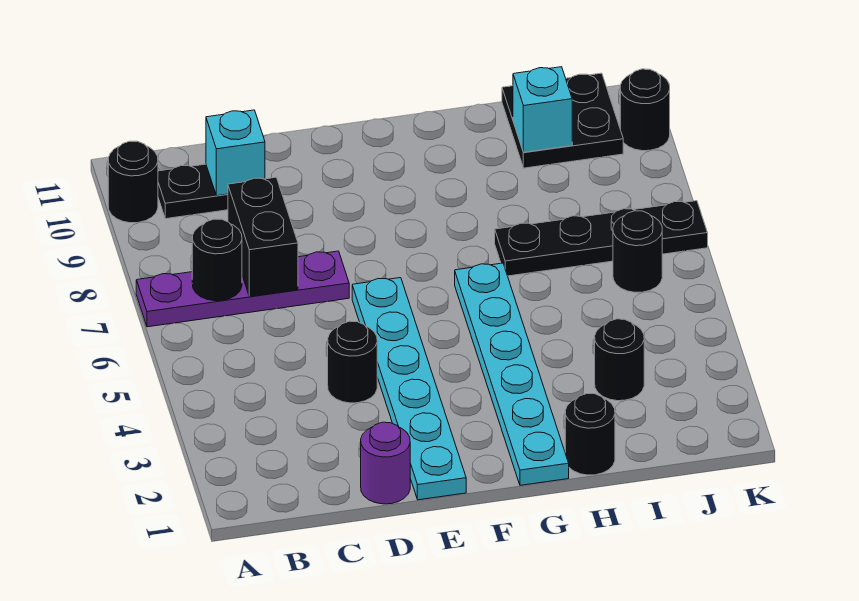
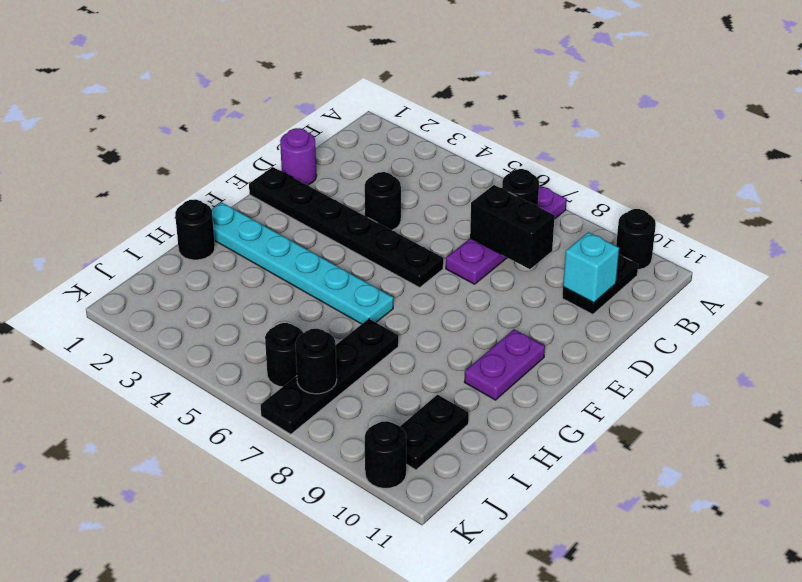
cyan 1x6 plate [352,278,466,500] -> black 1x6 plate [249,167,443,288]
none -> purple 1x2 plate [464,329,545,400]
black 1x1 round brick [595,319,644,401] -> black 1x1 round brick moved to [295,329,337,394]
black 2x2 plate [502,73,623,168] -> black 1x2 plate [400,395,469,470]
cyan 1x1 brick [513,67,572,152] -> none

